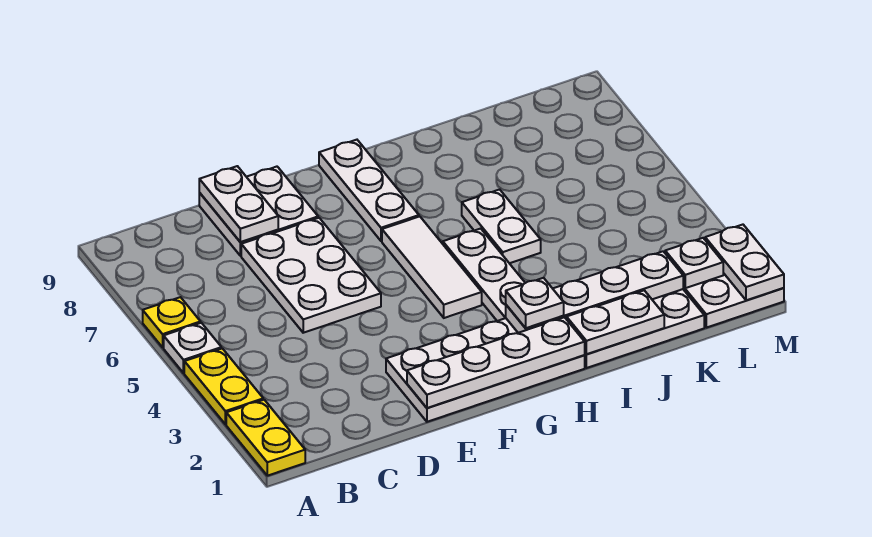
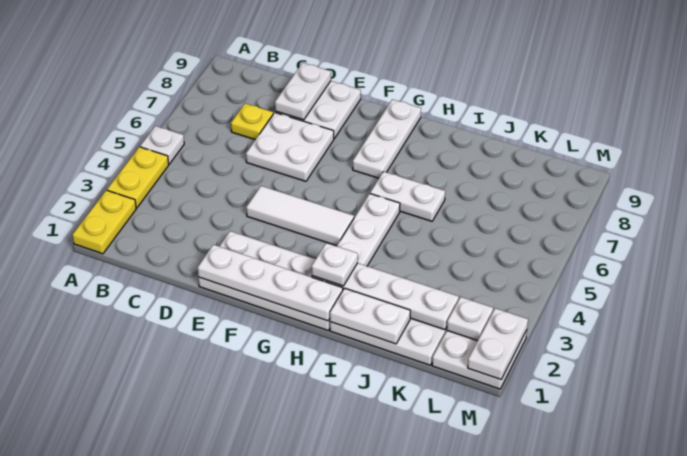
yellow 1x1 plate [143,297,201,347] -> yellow 1x1 plate moved to [231,103,273,140]
white 2x3 plate [241,218,381,333] -> white 2x2 plate [246,113,334,181]
white 1x3 tile [382,216,482,318] -> white 1x3 tile turned to [246,186,354,246]
white 1x2 plate [462,189,541,263] -> white 1x2 plate turned to [370,172,445,221]

